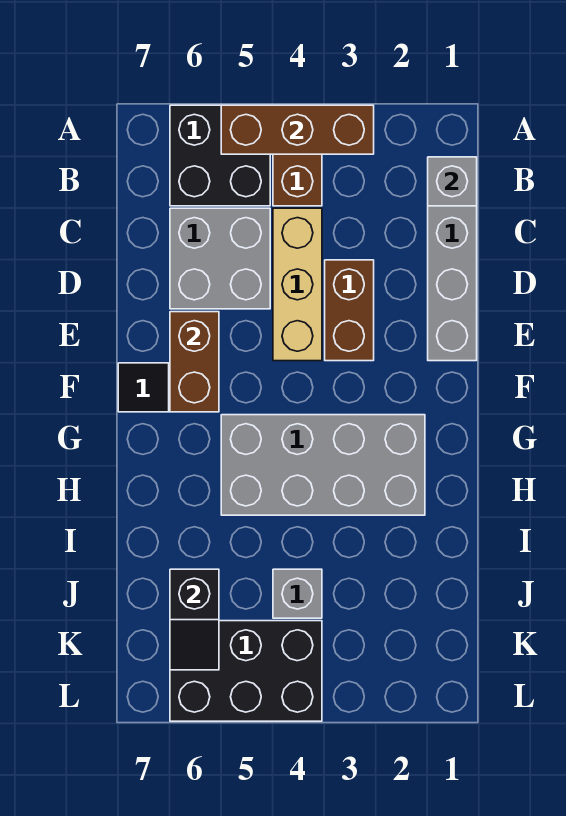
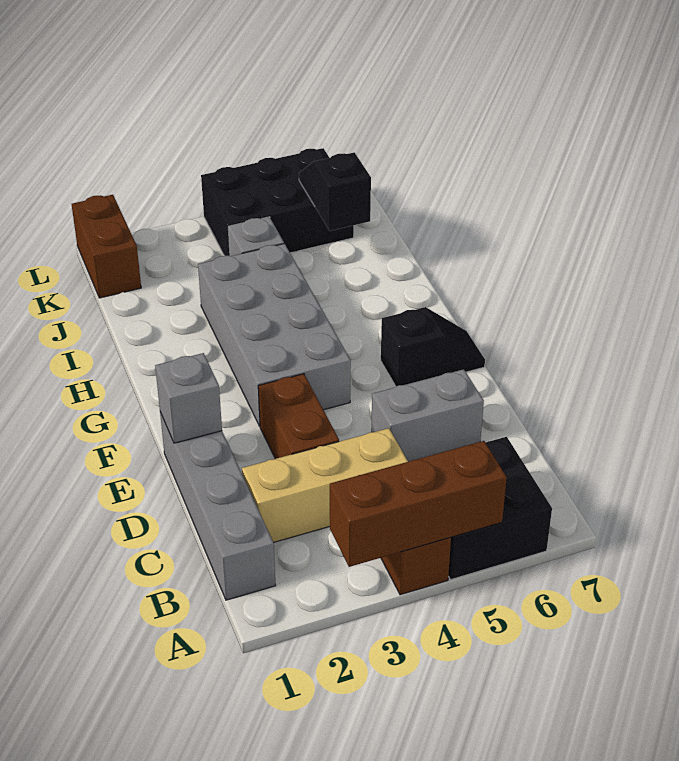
grey 1x1 brick [428,157,477,206] -> grey 1x1 brick moved to [155,353,222,443]
tan 1x3 brick [273,208,322,361] -> tan 1x3 brick turned to [242,428,408,542]
grey 2x2 brick [170,208,270,309] -> grey 1x2 brick [371,369,484,462]
brown 1x2 brick [170,312,219,412] -> brown 1x2 brick moved to [72,195,141,298]
grey 2x4 brick [221,415,425,515] -> grey 2x4 brick turned to [198,244,351,426]

